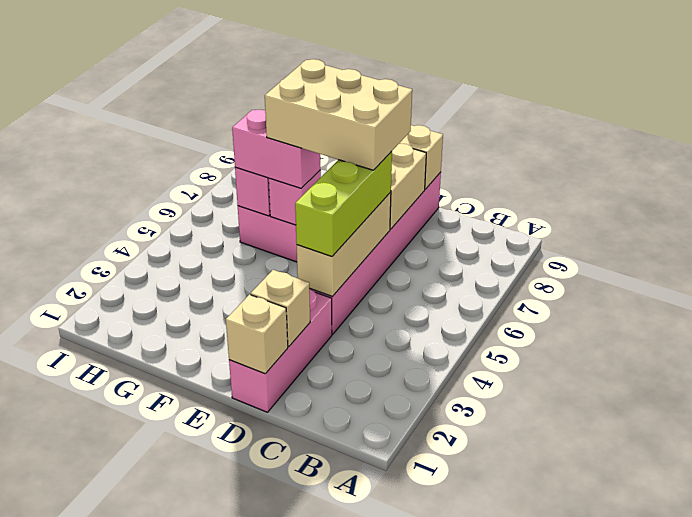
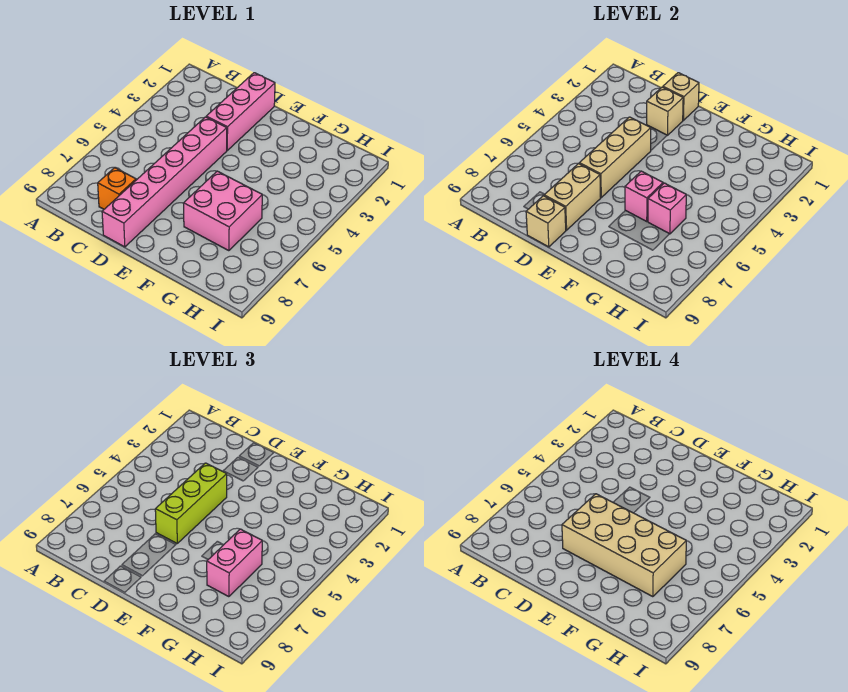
none -> orange 1x1 brick [98,168,136,209]
tan 2x3 brick [265,59,412,170] -> tan 2x4 brick [562,494,686,597]
pink 1x2 brick [232,110,321,188] -> pink 1x2 brick turned to [207,529,262,597]

